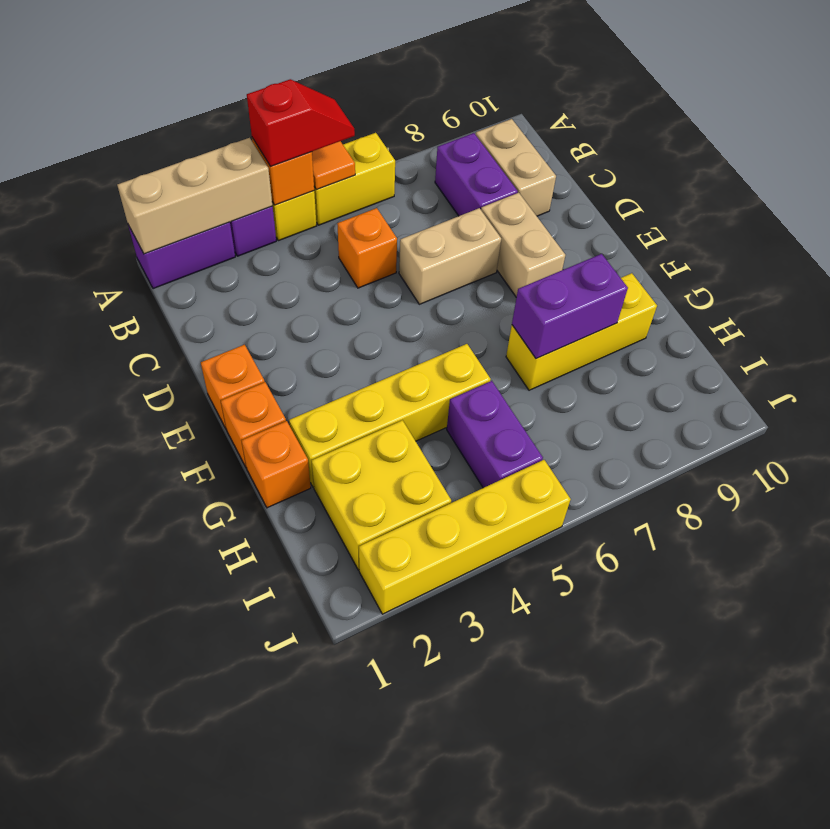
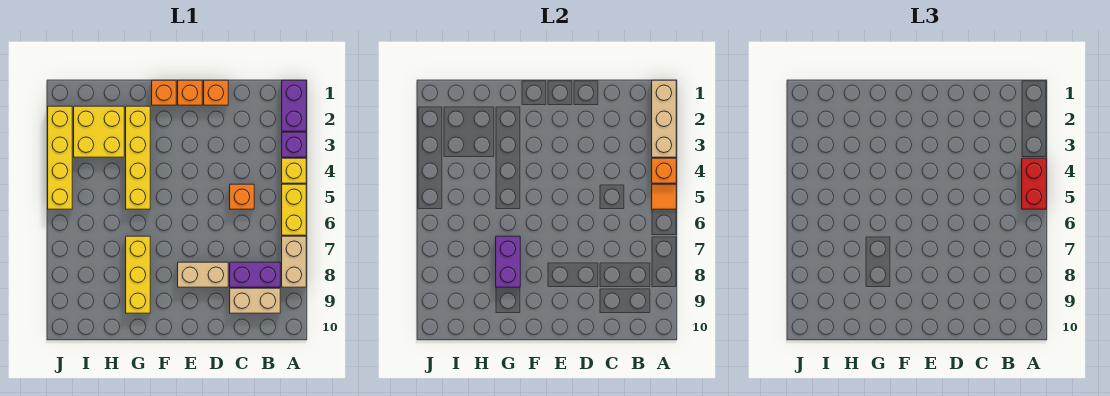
red 1x2 slope [247,79,355,166] -> red 1x2 brick [1022,158,1046,209]
tan 1x2 brick [399,208,501,304] -> tan 1x2 brick moved to [282,236,306,287]
orange 1x1 brick [241,421,311,508] -> orange 1x1 brick moved to [204,80,228,105]
purple 1x2 brick [447,381,543,488] -> none

